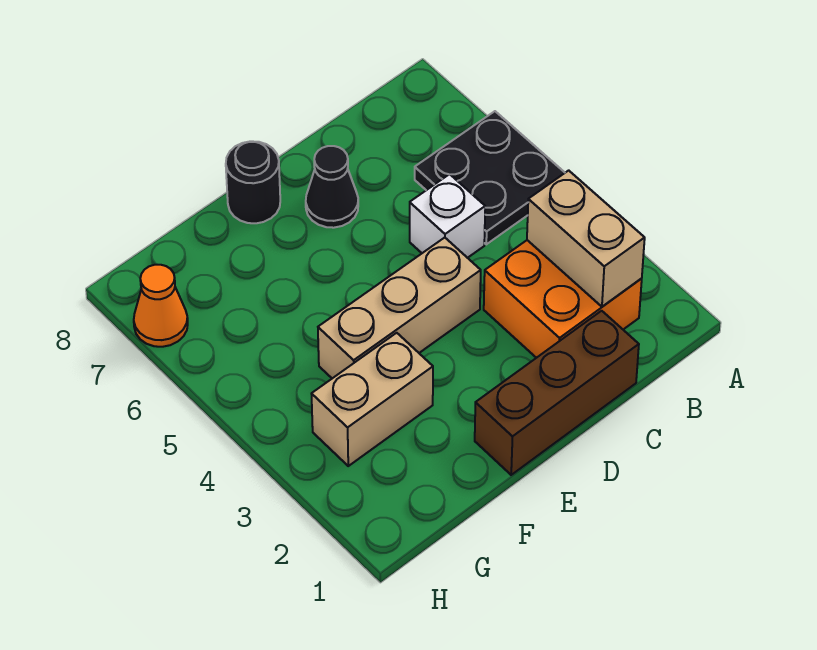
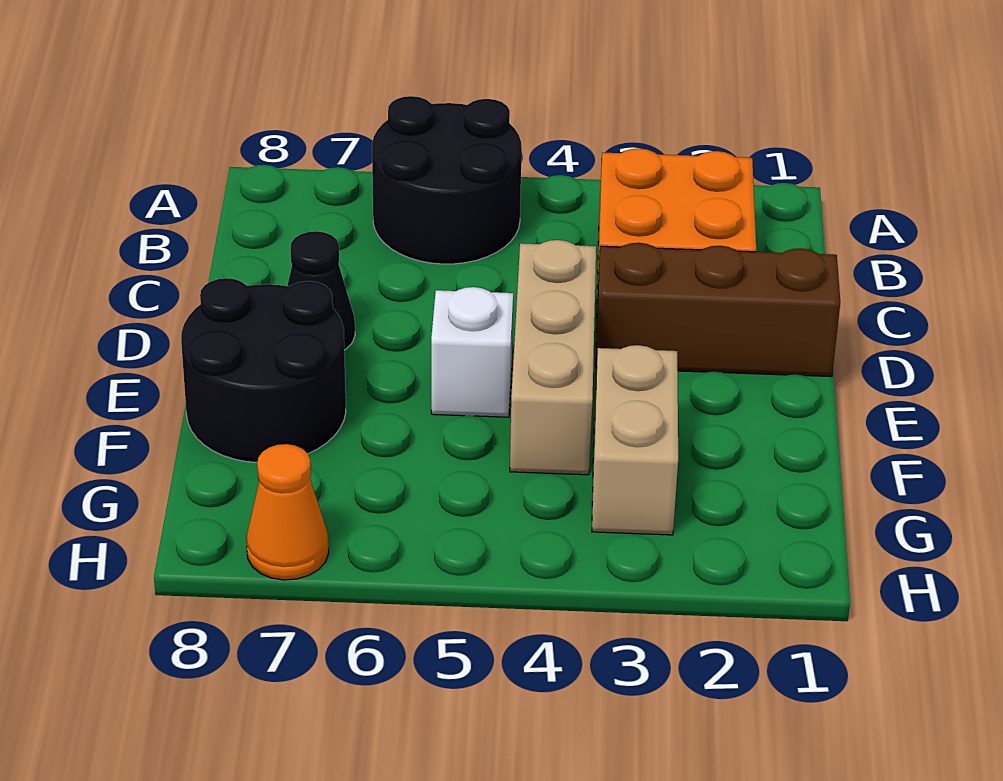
black 2x2 plate [415,111,565,244] -> black 2x2 round brick [372,96,522,264]
tan 1x2 brick [527,170,645,307] -> none
brown 1x3 brick [475,311,639,475] -> brown 1x3 brick turned to [596,243,840,377]
white 1x1 brick [410,174,485,258] -> white 1x1 brick moved to [431,287,513,417]
black 1x1 round brick [226,141,280,223] -> black 2x2 round brick [181,278,346,463]

